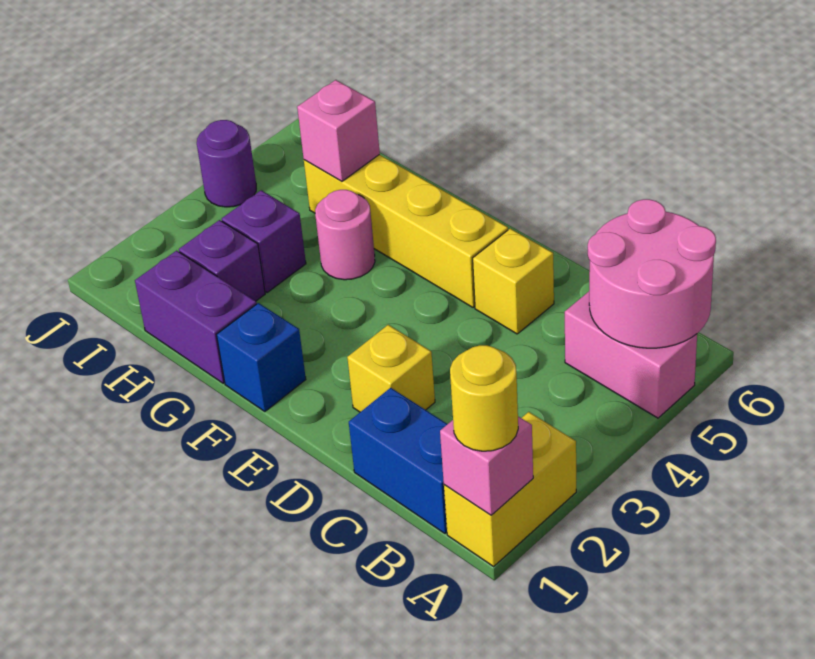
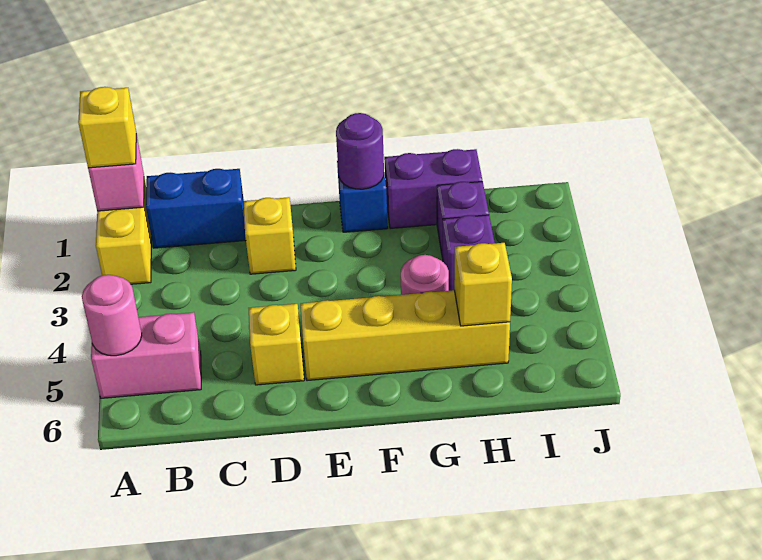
yellow 1x1 round brick [450,345,518,451] -> yellow 1x1 brick [78,87,136,168]
pink 2x2 round brick [588,199,716,348] -> pink 1x1 round brick [82,275,142,356]
pink 1x1 brick [297,80,380,181] -> yellow 1x1 brick [454,243,512,326]
purple 1x1 round brick [197,120,256,207] -> purple 1x1 round brick moved to [336,113,384,189]

